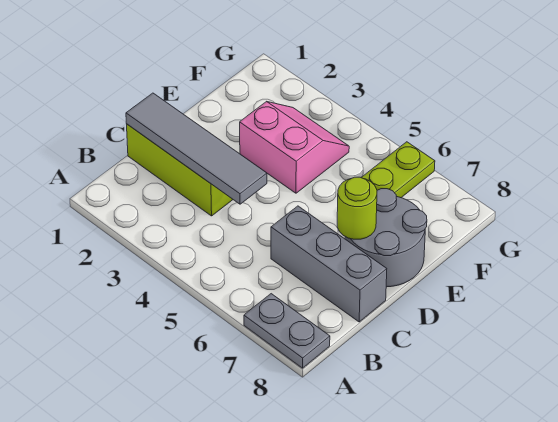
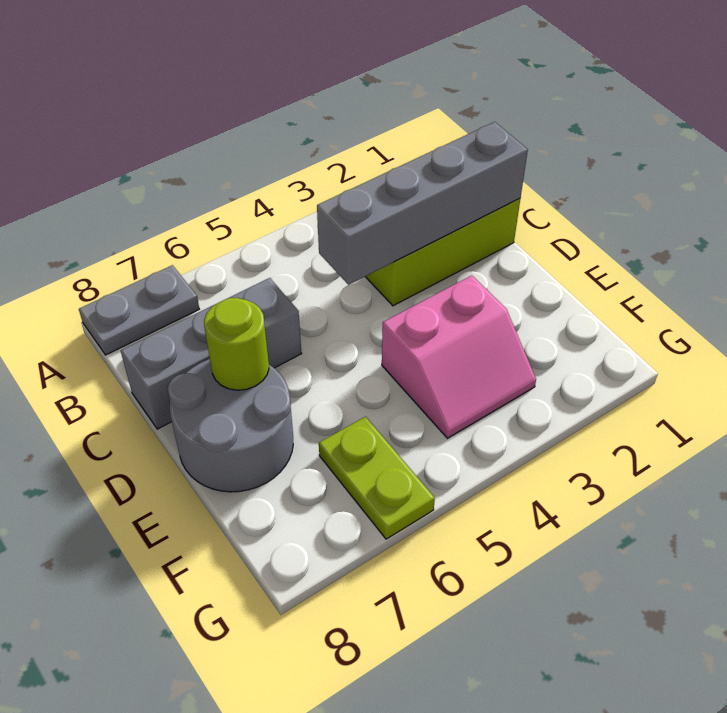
grey 1x4 tile [126,93,267,204] -> grey 1x4 brick [317,122,528,285]

